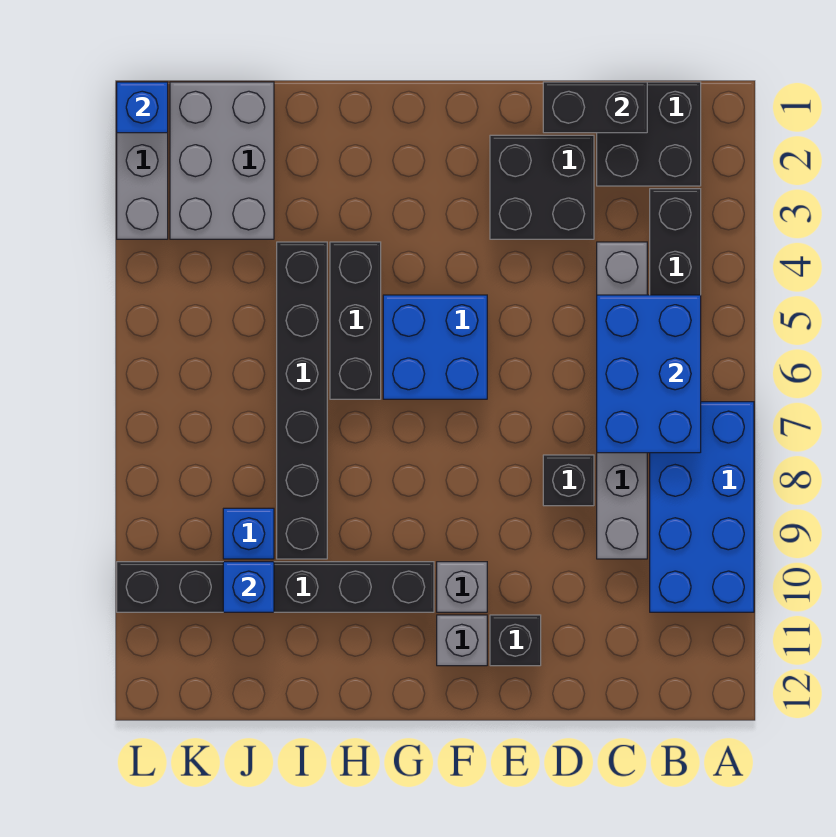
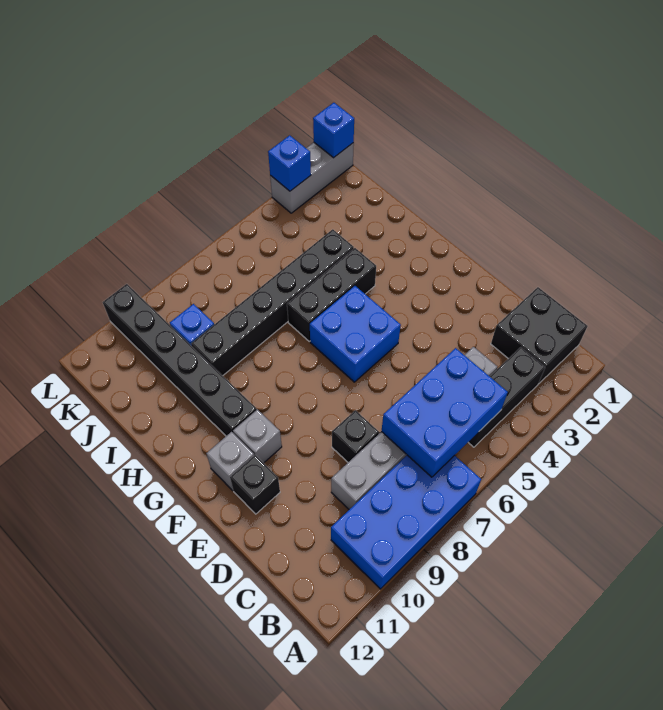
black 1x2 brick [543,82,647,133] -> none
black 2x2 brick [490,135,594,239] -> none
grey 2x3 brick [170,82,274,239] -> none
blue 1x1 brick [223,562,274,612] -> blue 1x1 brick moved to [268,135,311,191]

